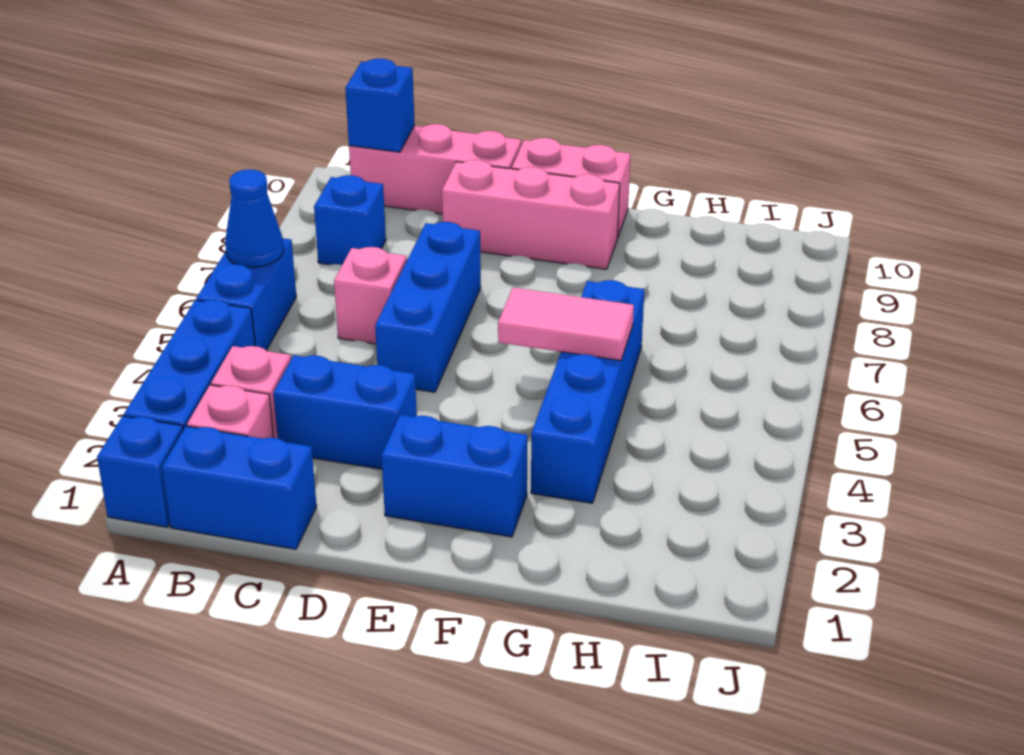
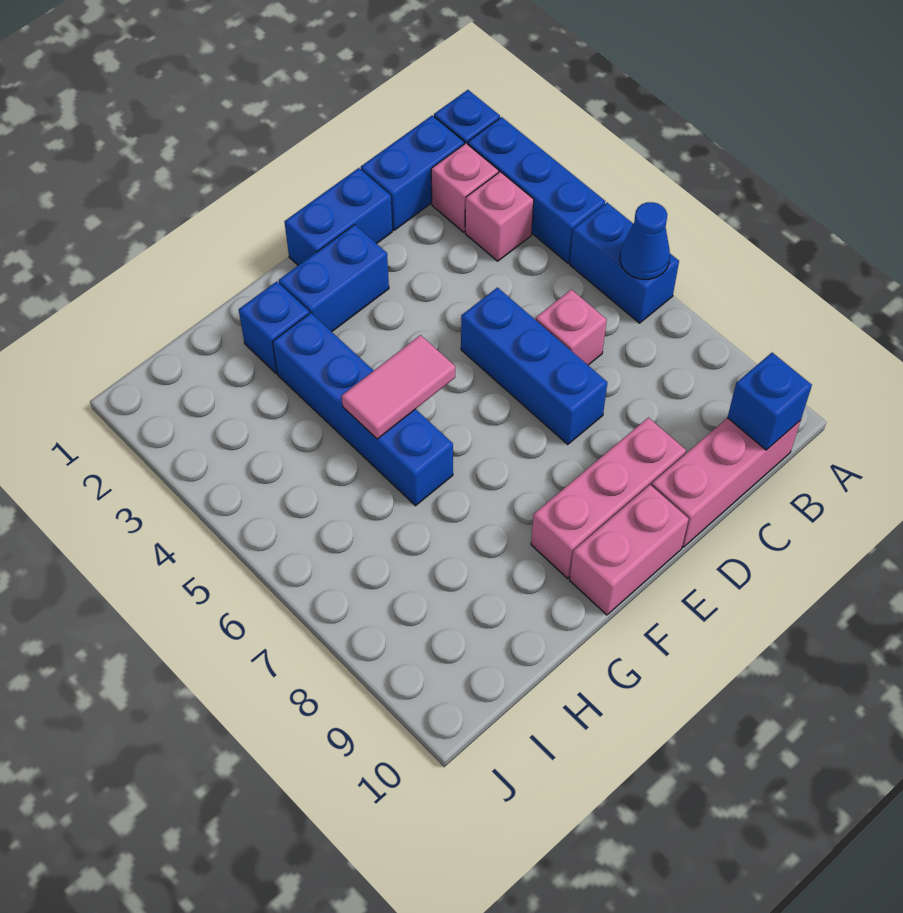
blue 1x1 brick [314,175,386,265] -> blue 1x1 brick moved to [239,281,309,374]
blue 1x2 brick [273,355,417,469] -> blue 1x2 brick moved to [284,168,392,265]

